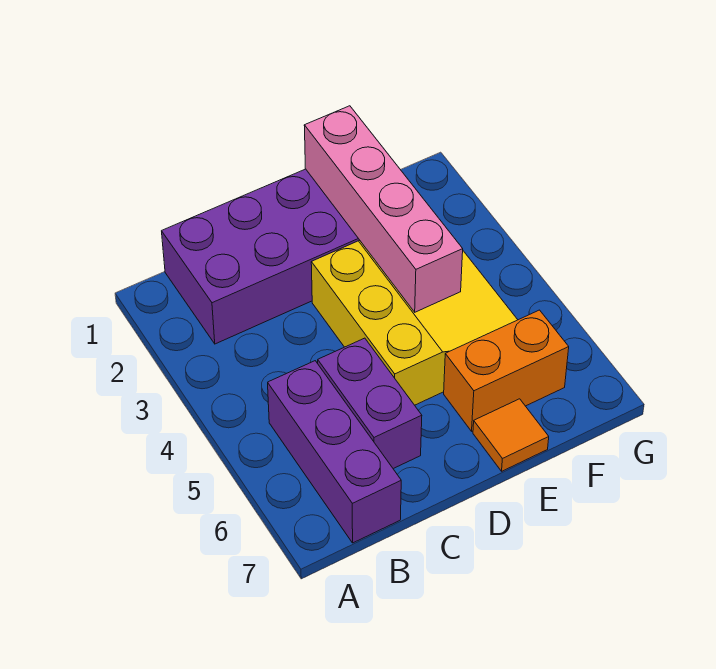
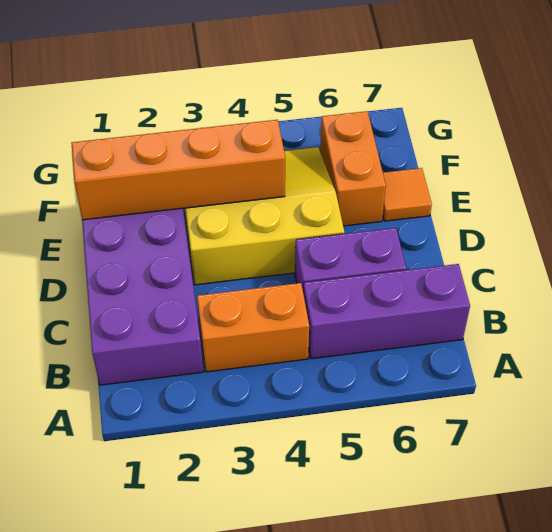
none -> orange 1x2 brick [197,283,309,372]
pink 1x4 brick [304,106,463,312] -> orange 1x4 brick [72,120,285,220]

